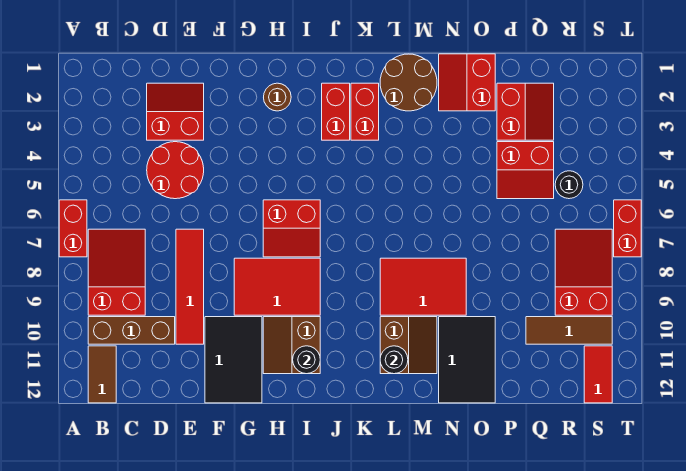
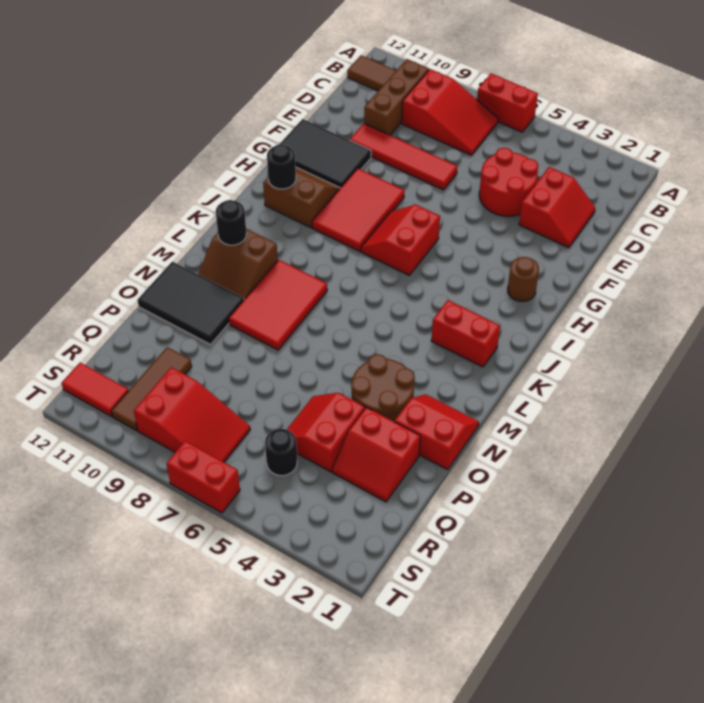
red 1x2 brick [322,83,350,140] -> none
brown 2x2 round brick [380,54,437,111] -> brown 2x2 round brick moved to [351,354,415,422]

